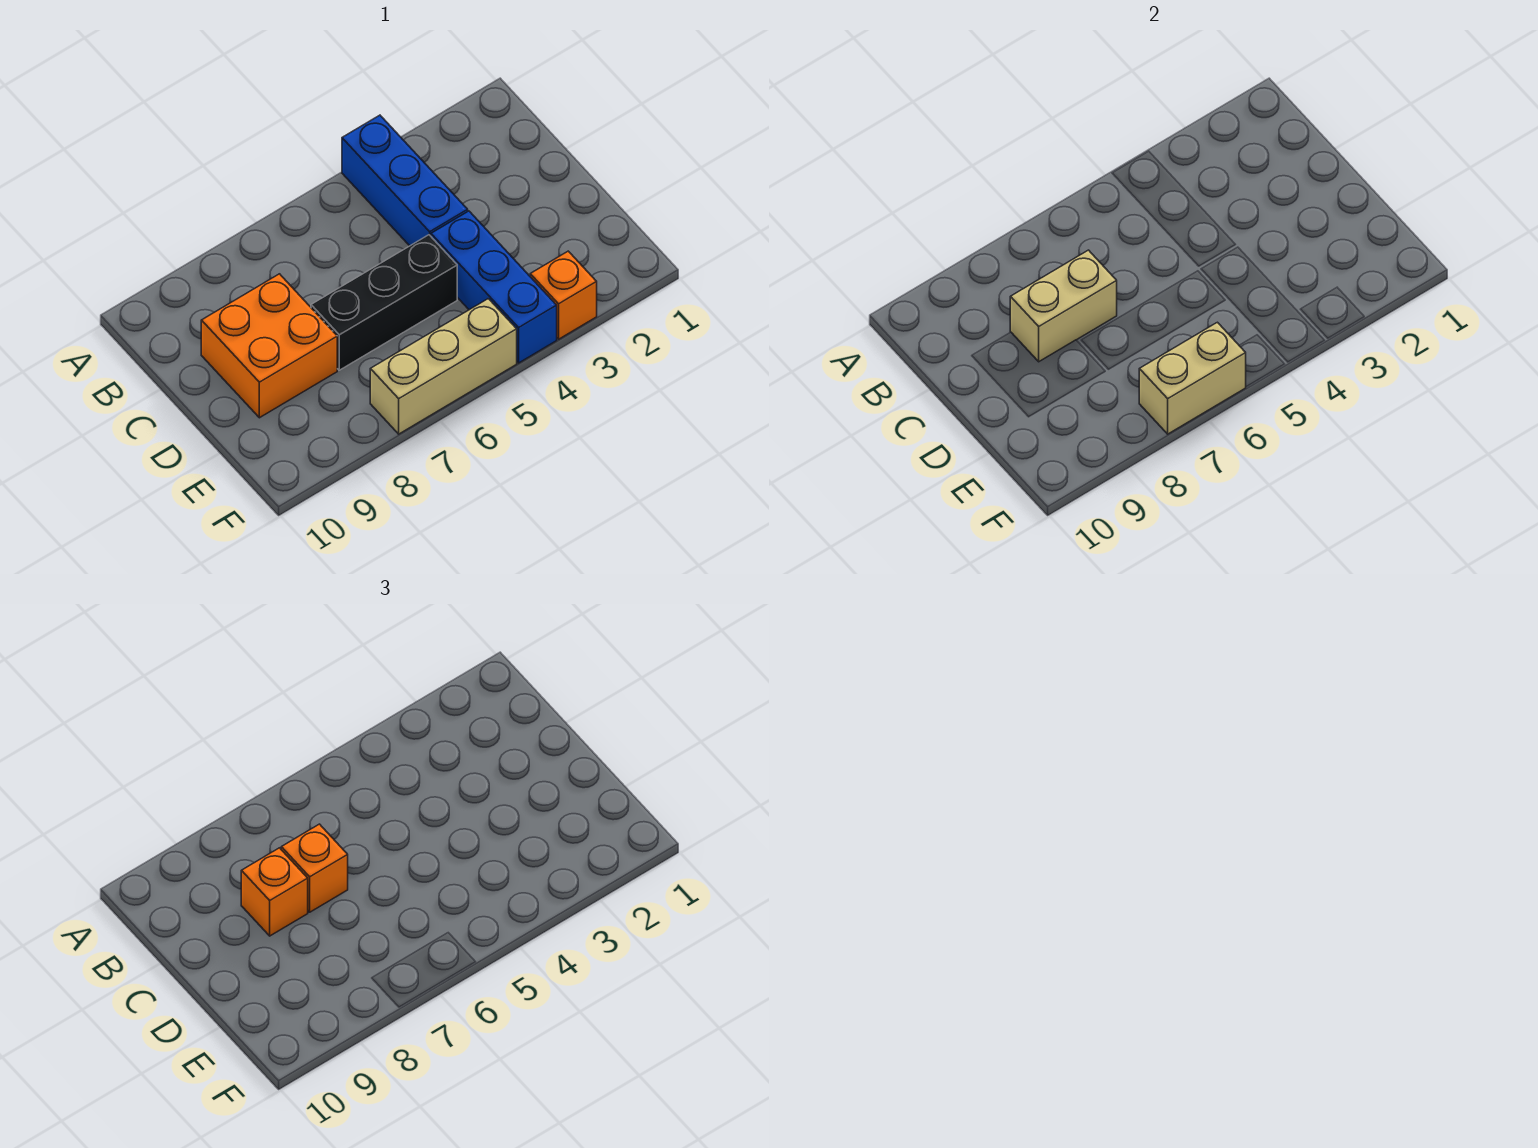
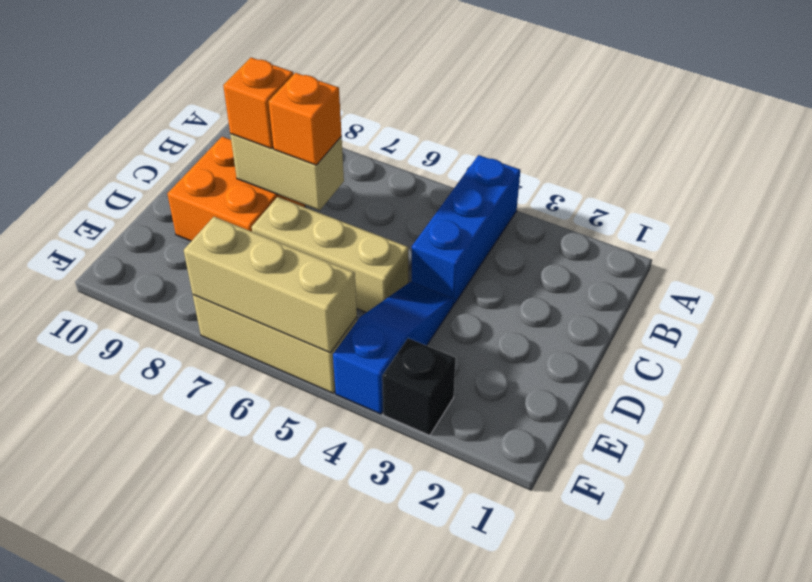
blue 1x3 brick [431,211,557,363] -> blue 1x3 slope [333,282,454,414]
black 1x3 brick [311,235,457,370] -> tan 1x3 brick [252,197,408,313]
orange 1x1 brick [530,251,597,339] -> black 1x1 brick [382,338,455,435]
tan 1x2 brick [1139,322,1246,434] -> tan 1x3 brick [184,217,357,353]

